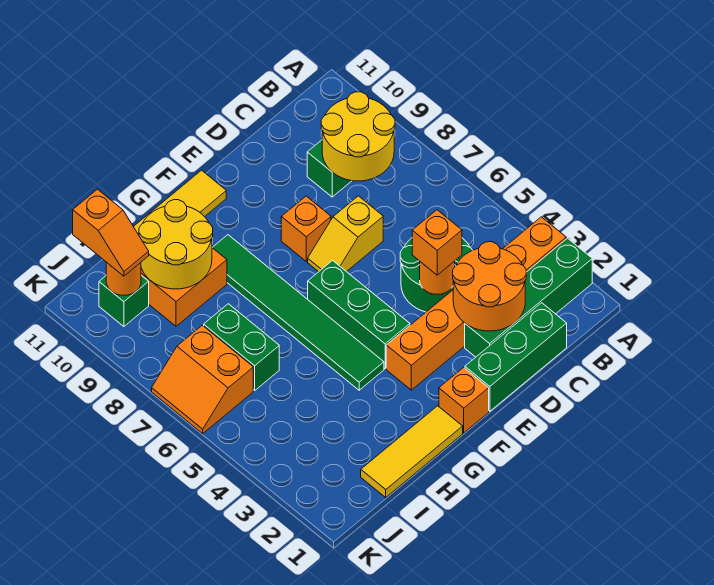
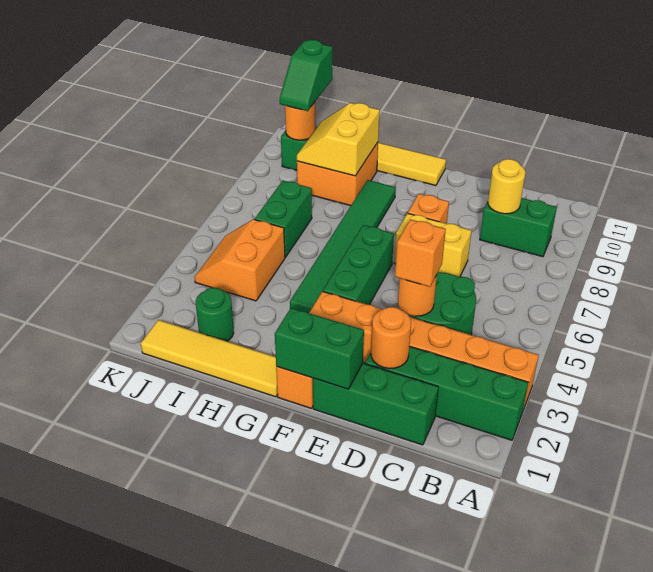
yellow 2x2 round brick [321,92,395,181] -> yellow 1x1 round brick [488,159,526,214]
orange 2x2 round brick [453,242,526,331] -> orange 1x1 round brick [371,307,411,369]
yellow 1x2 slope [308,196,383,272] -> yellow 1x2 brick [394,213,471,277]
none -> green 1x2 brick [275,308,364,389]
yellow 1x3 tile [361,406,463,497] -> yellow 1x4 tile [141,320,278,397]
yellow 2x2 round brick [139,200,213,289] -> yellow 2x2 slope [297,103,380,176]
none -> green 1x1 round brick [196,288,234,341]
orange 2x2 slope [152,325,253,434] -> orange 2x2 slope moved to [194,219,285,301]
orange 1x2 slope [73,189,149,276] -> green 1x2 slope [280,40,332,111]

